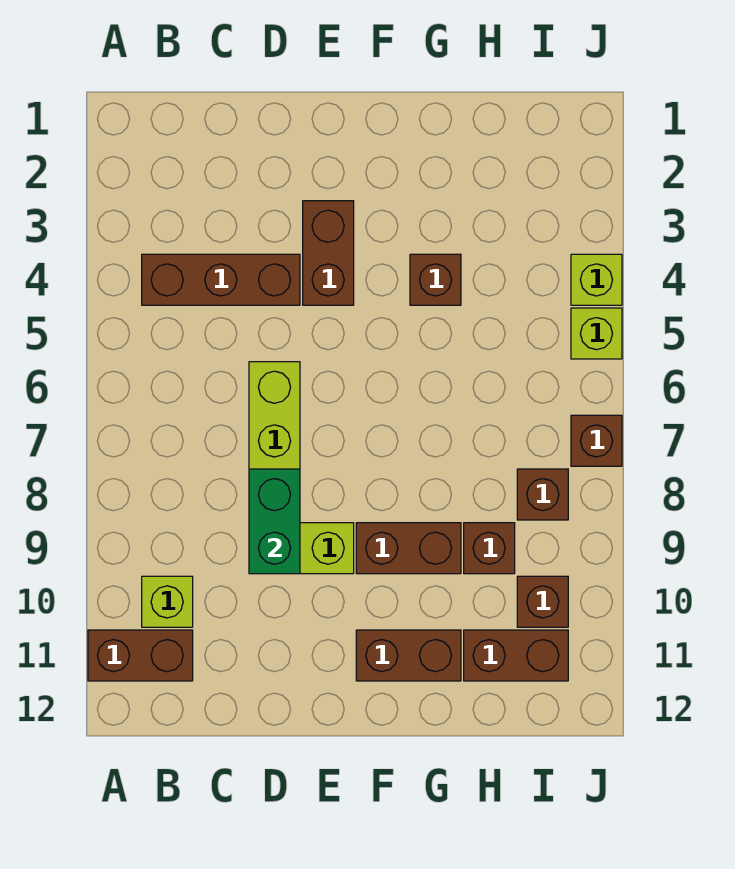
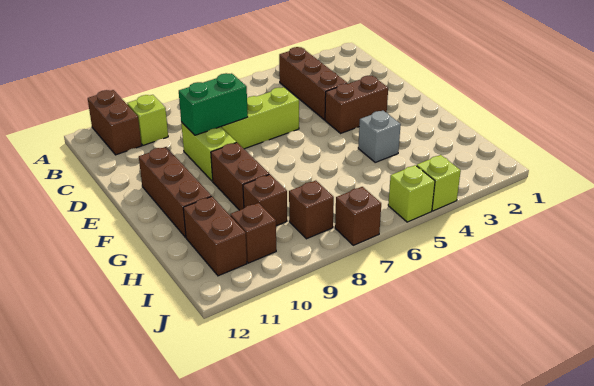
brown 1x2 brick [356,630,461,681] -> brown 1x3 brick [139,147,211,237]
brown 1x1 brick [410,254,461,305] -> grey 1x1 brick [358,111,401,162]

